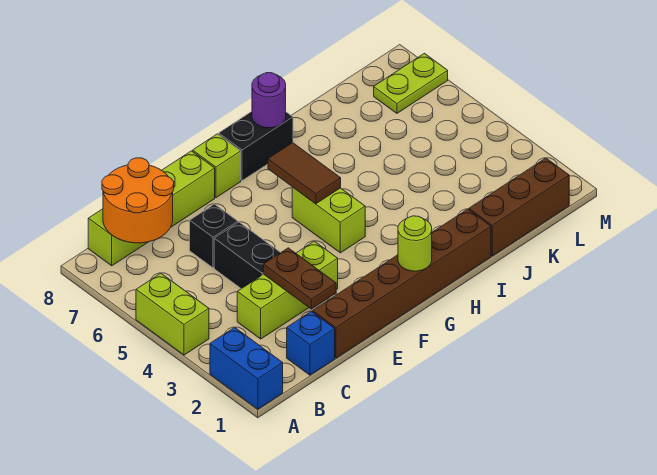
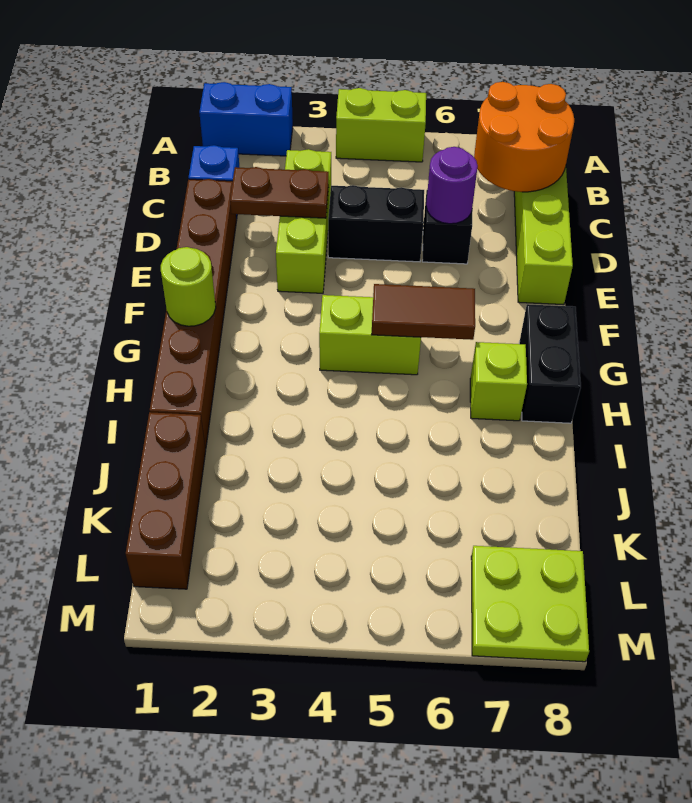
lime 1x1 brick [193,134,241,198] -> lime 1x1 brick moved to [470,342,527,421]
purple 1x1 round brick [252,73,286,128] -> purple 1x1 round brick moved to [426,147,478,224]
lime 1x2 plate [374,53,448,113] -> lime 2x2 plate [471,546,589,662]

